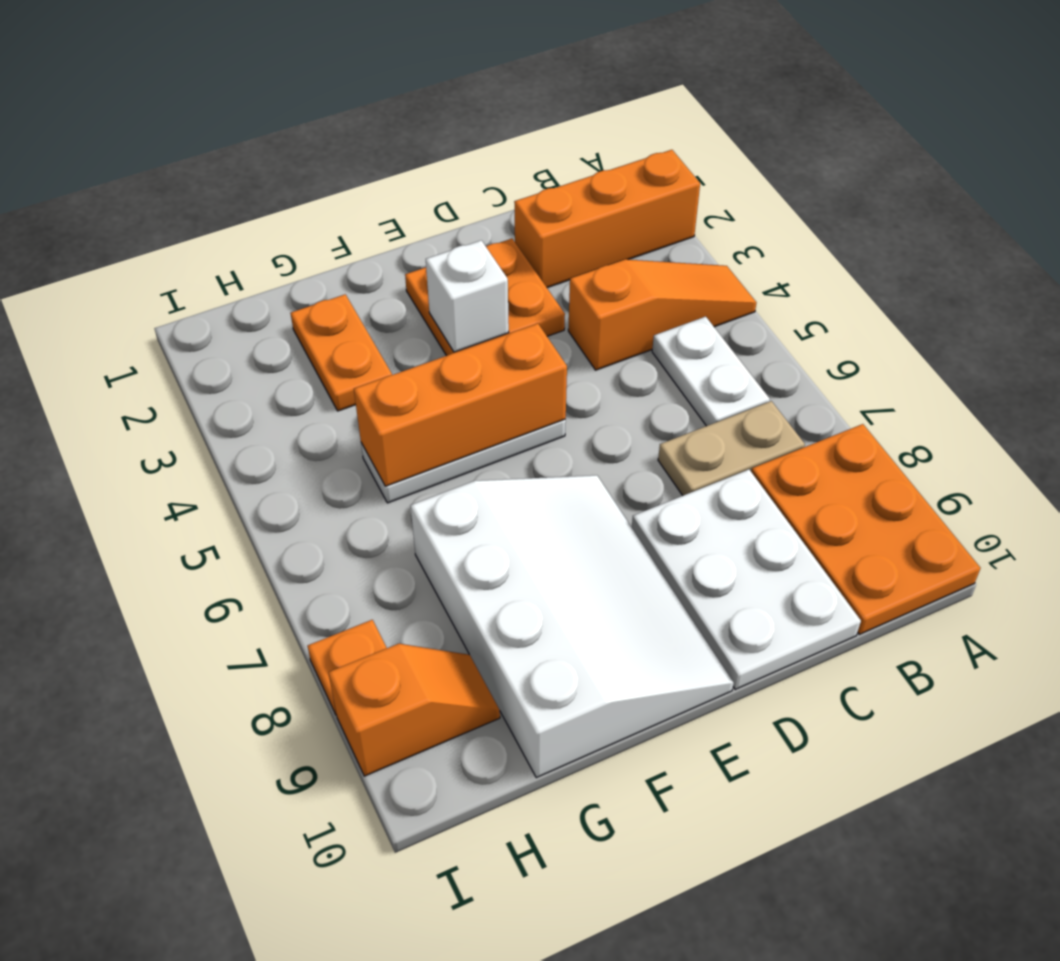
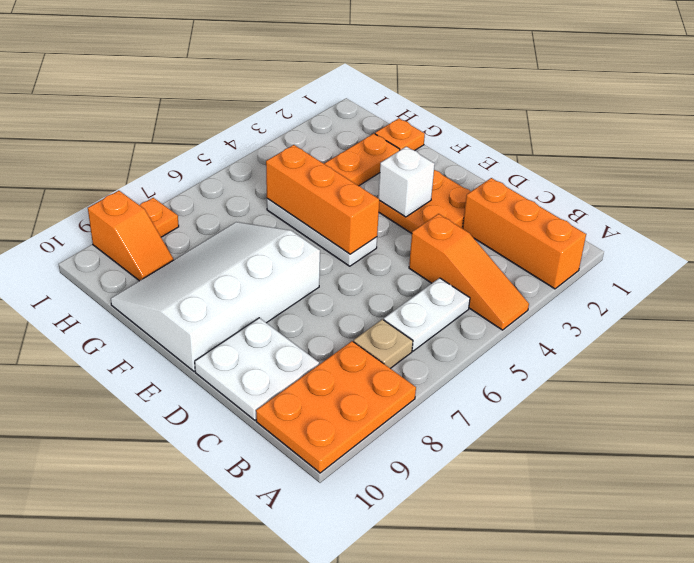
tan 1x2 plate [658,401,805,496] -> tan 1x1 plate [353,319,413,368]
white 2x3 plate [632,470,861,690] -> white 2x2 plate [195,318,319,420]
white 3x4 slope [410,475,734,778] -> white 3x4 slope turned to [111,222,320,371]
none -> orange 1x1 plate [375,118,425,151]

